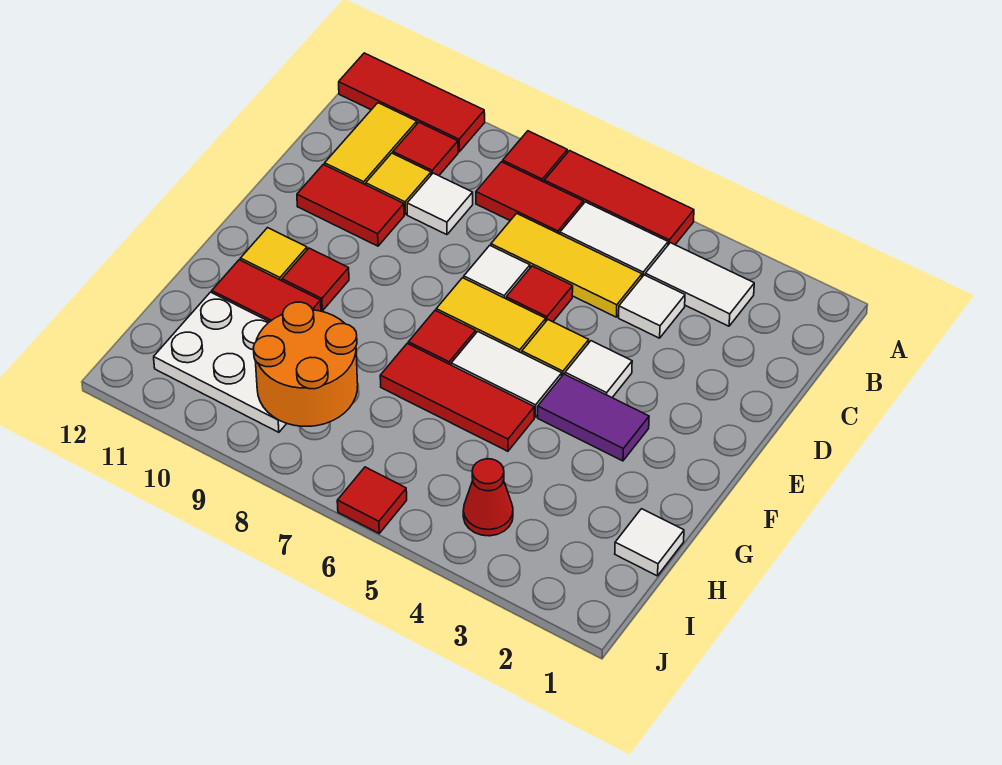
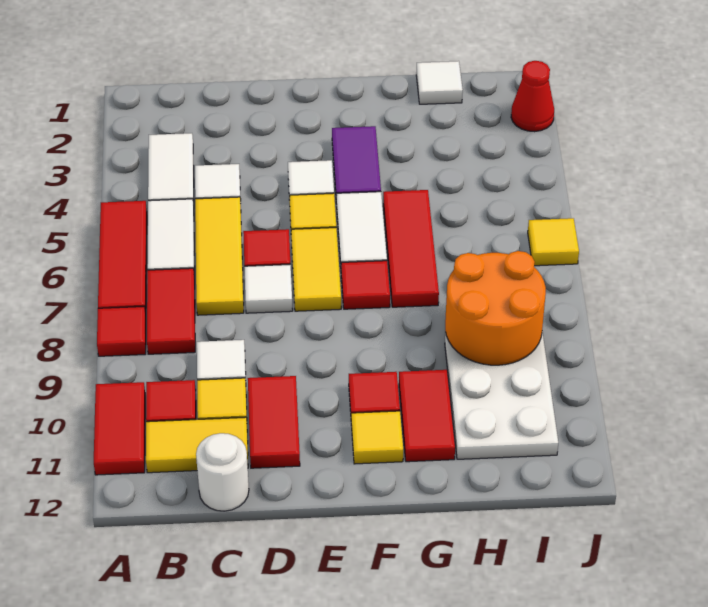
red 1x3 tile [339,53,485,152] -> red 1x2 tile [94,382,145,475]
none -> white 1x1 round brick [196,433,249,511]
red 1x1 cone [463,459,513,536] -> red 1x1 cone moved to [511,61,554,132]
red 1x1 tile [337,467,407,533] -> yellow 1x1 tile [528,218,579,266]

